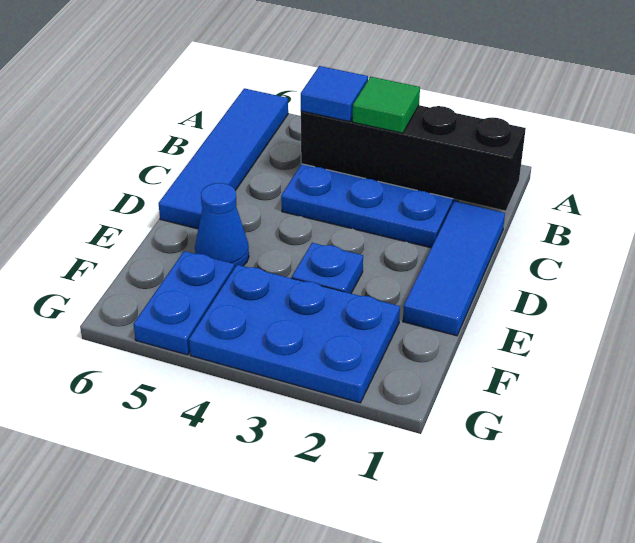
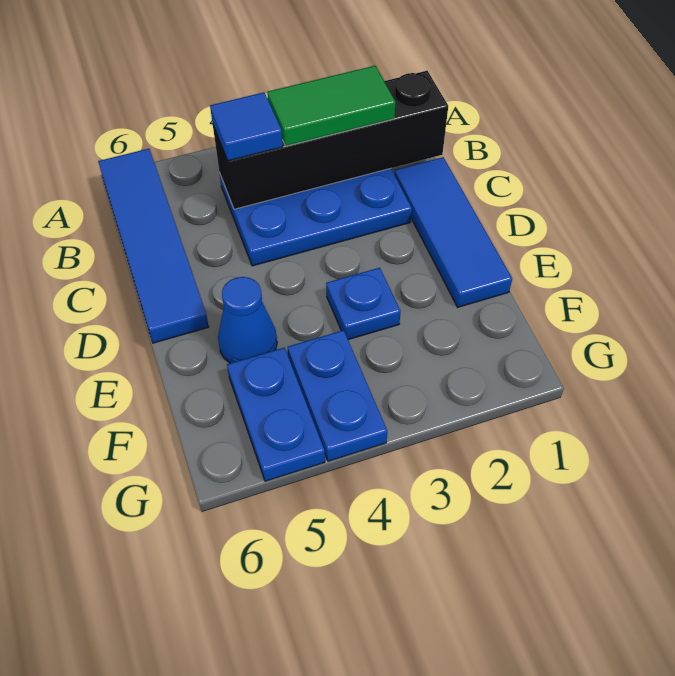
green 1x1 tile [353,77,420,133] -> green 1x2 tile [267,66,396,146]
blue 2x3 plate [189,265,400,403] -> blue 1x2 plate [288,330,387,461]

